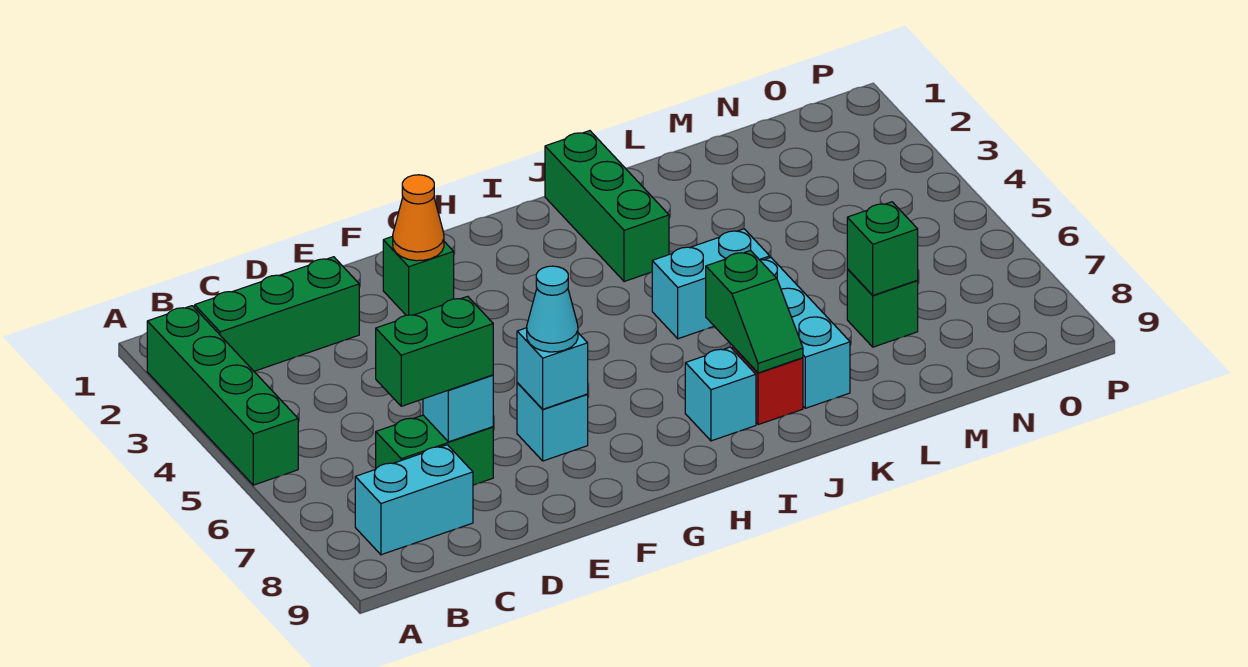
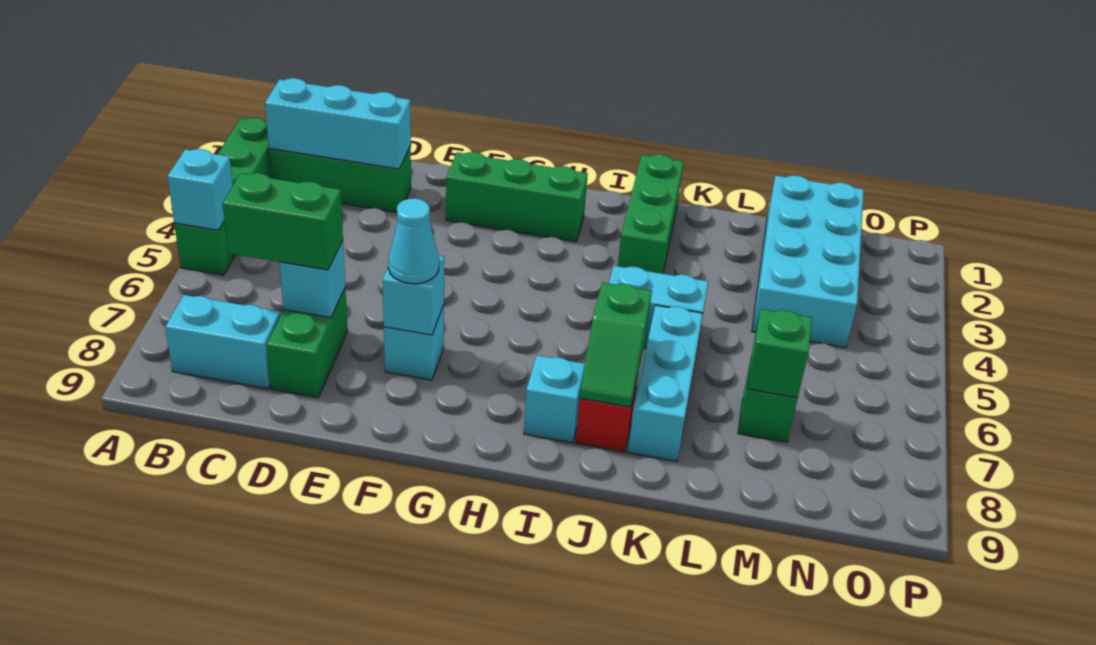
none -> cyan 1x1 brick [167,149,233,230]
none -> cyan 1x3 brick [265,78,411,169]
green 1x2 brick [376,415,493,485] -> green 1x2 brick turned to [267,289,348,398]
green 1x1 brick [383,236,454,315] -> green 1x3 brick [446,152,588,242]
orange 1x1 cone [393,175,444,261] -> none
none -> cyan 2x4 brick [752,175,864,347]

